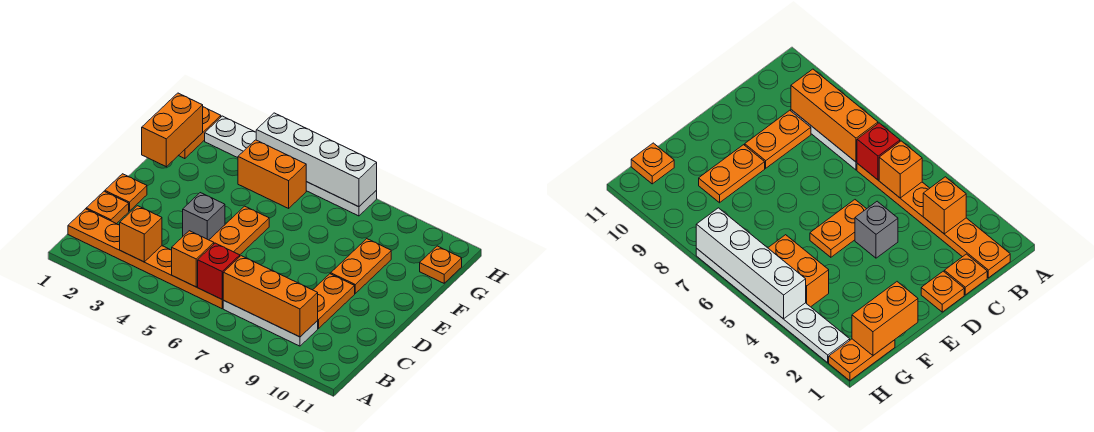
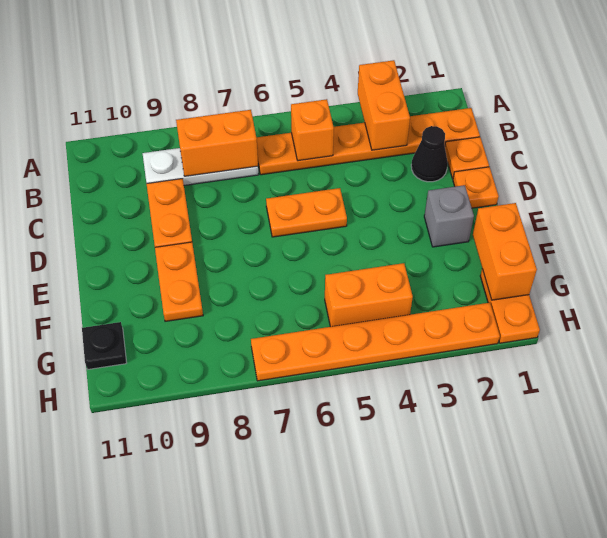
orange 1x1 brick [120,206,162,262] -> orange 1x2 brick [358,60,410,150]
red 1x1 brick [198,243,240,299] -> none
orange 1x3 brick [223,256,318,337] -> orange 1x2 brick [176,110,258,176]
none -> black 1x1 cone [411,126,448,182]
grey 1x1 brick [183,193,225,240] -> grey 1x1 brick moved to [424,185,474,247]
orange 1x2 plate [209,206,269,255] -> orange 1x2 plate turned to [266,188,347,237]
orange 1x1 plate [420,246,462,283] -> black 1x1 plate [82,322,126,369]
white 1x6 plate [205,116,377,216] -> orange 1x6 plate [251,303,500,381]
white 1x4 brick [256,113,377,207] -> none

